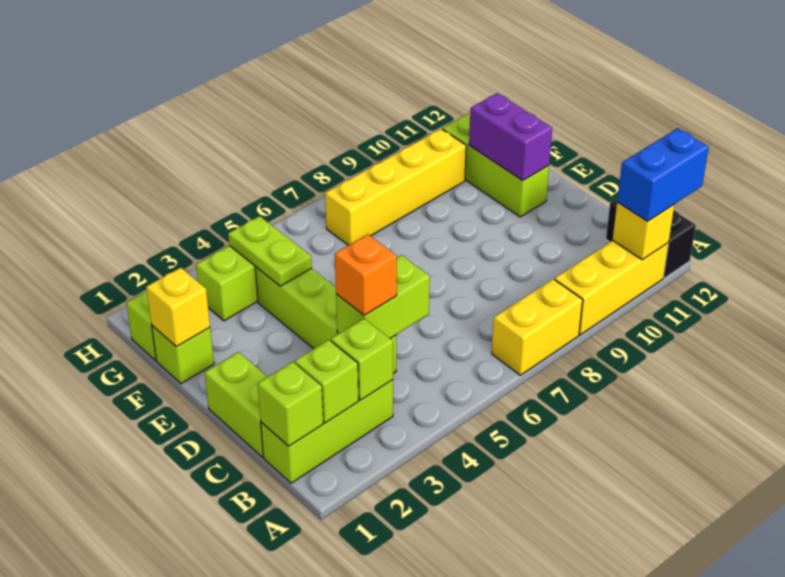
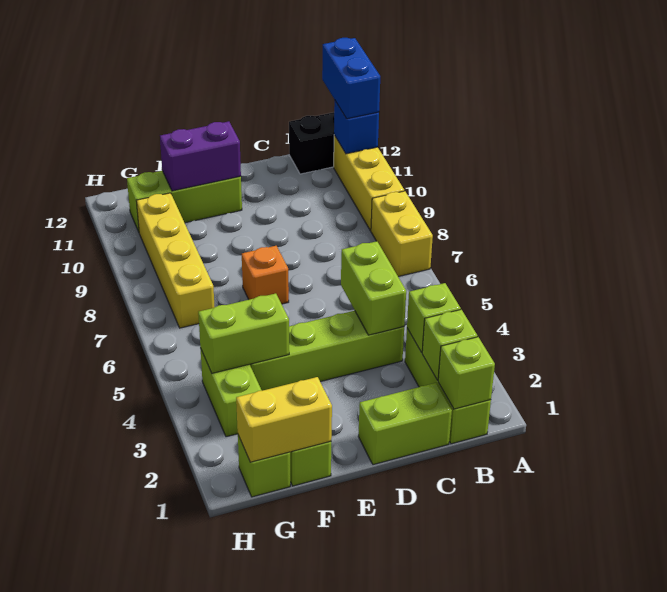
yellow 1x1 brick [613,202,674,260] -> blue 1x1 brick [334,101,379,154]
orange 1x1 brick [335,234,397,315] -> orange 1x1 brick moved to [242,246,289,304]
yellow 1x1 brick [146,268,210,346] -> yellow 1x2 brick [236,377,332,462]
lime 1x2 plate [228,216,312,286] -> lime 1x2 brick [198,293,289,373]

